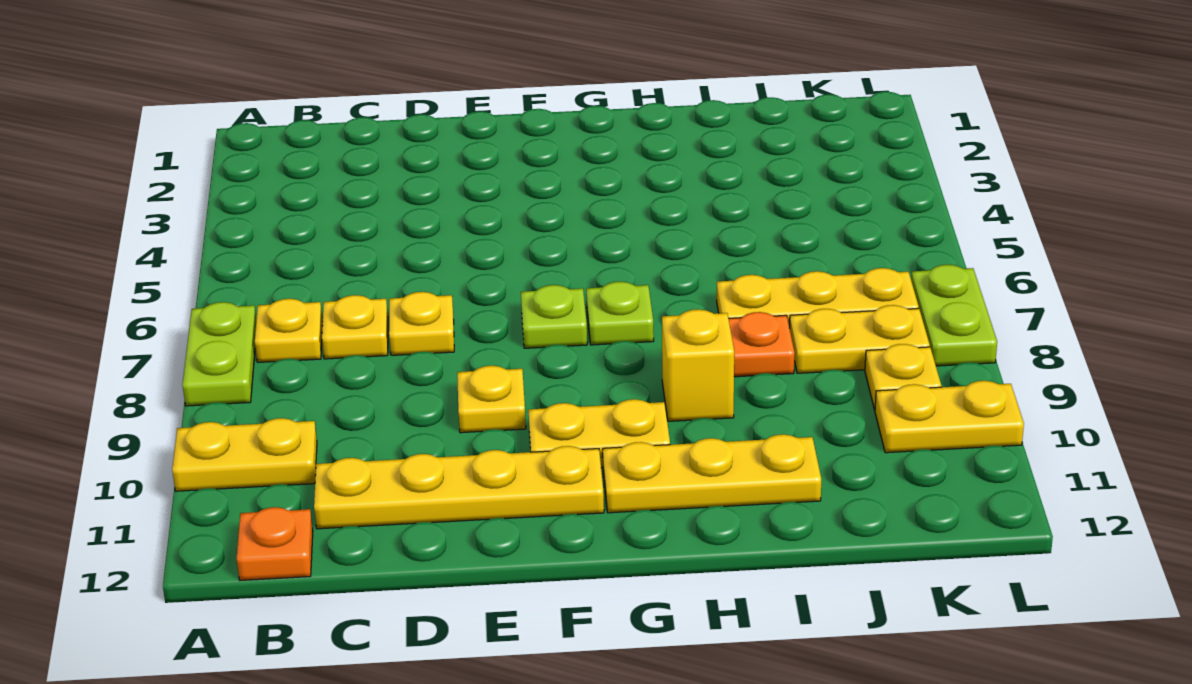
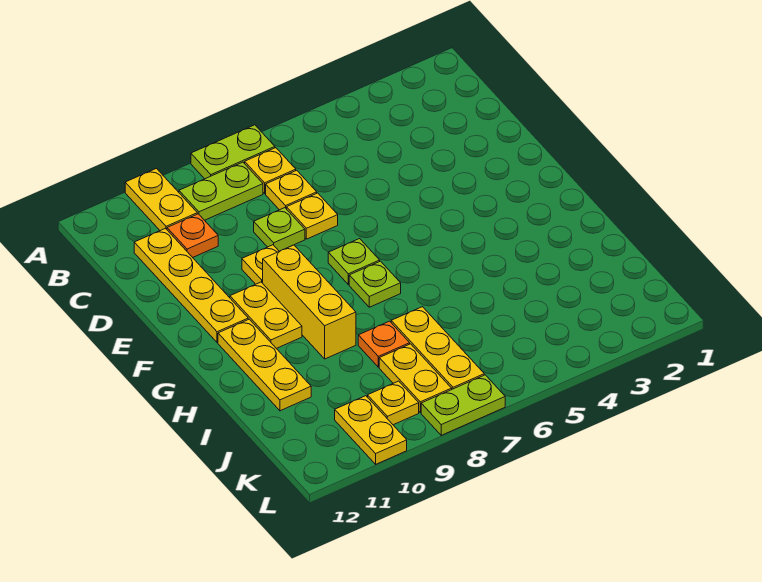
none -> lime 1x2 plate [179,162,263,220]
orange 1x1 plate [237,507,313,580] -> orange 1x1 plate moved to [167,214,218,258]
none -> lime 1x1 plate [254,208,305,251]
yellow 1x1 brick [662,309,734,421] -> yellow 1x3 brick [263,245,356,359]

